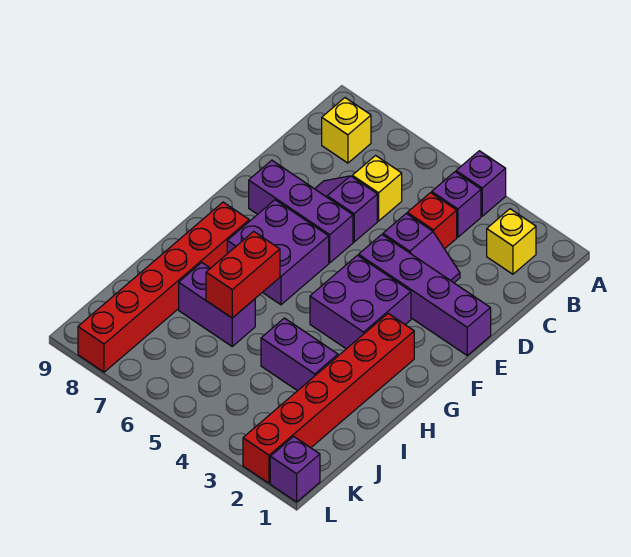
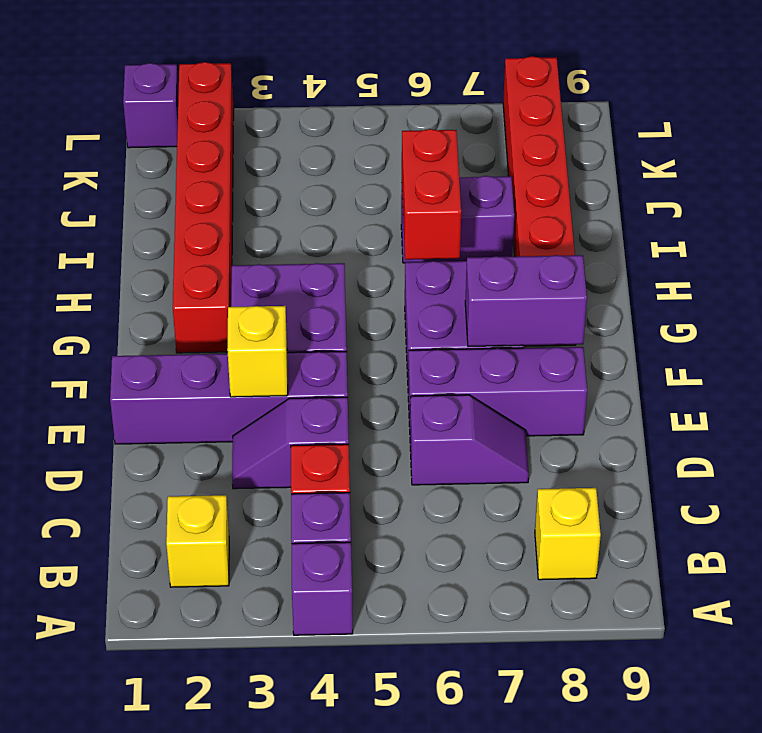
yellow 1x1 brick [352,156,402,221] -> yellow 1x1 brick moved to [227,306,288,397]
purple 1x2 brick [261,318,338,391] -> purple 1x2 brick moved to [465,255,587,347]

